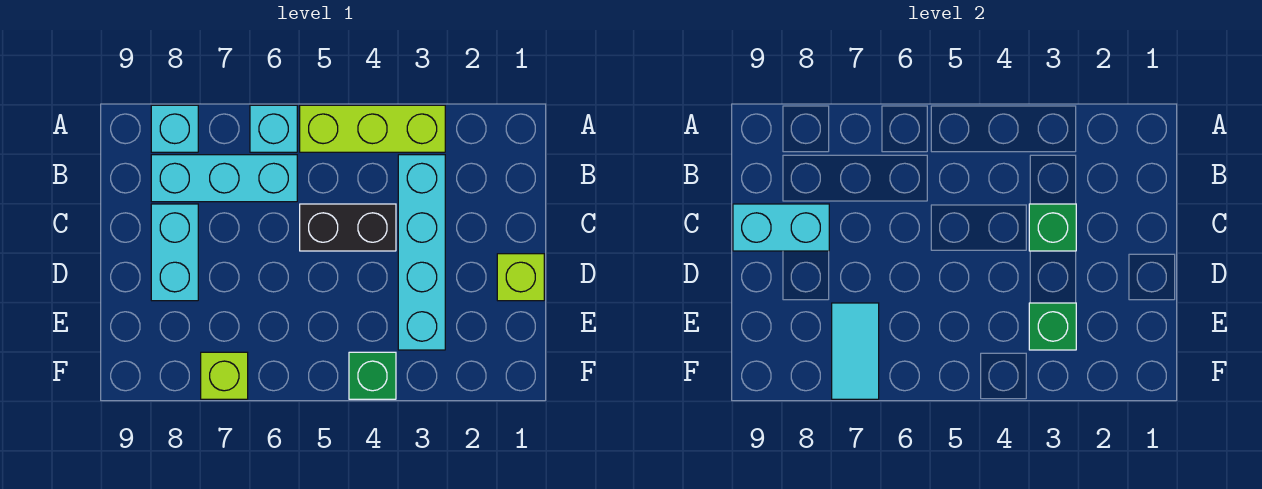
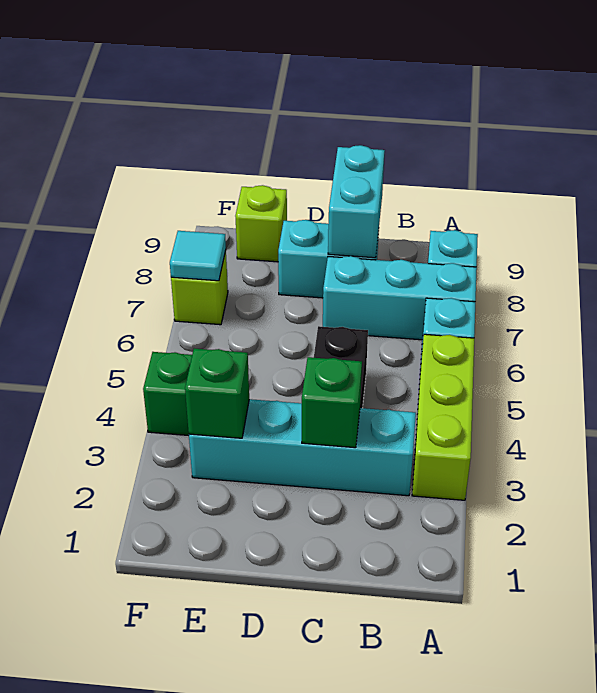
cyan 1x3 brick [151,155,297,202] -> cyan 1x3 brick turned to [323,256,477,340]
lime 1x1 brick [497,254,544,301] -> lime 1x1 brick moved to [235,185,287,262]
cyan 1x2 tile [832,303,879,399] -> cyan 1x1 tile [170,231,226,281]

